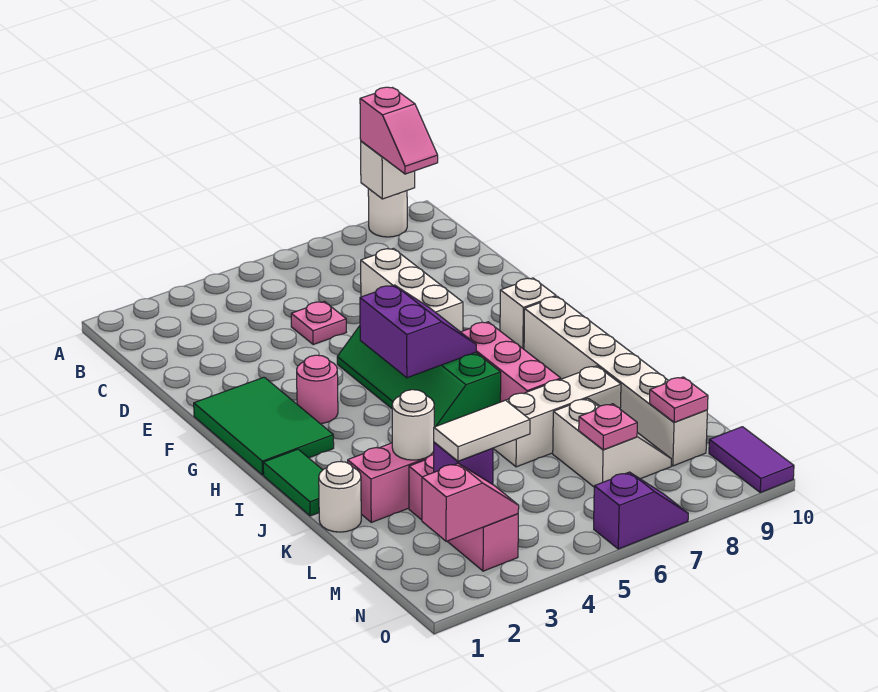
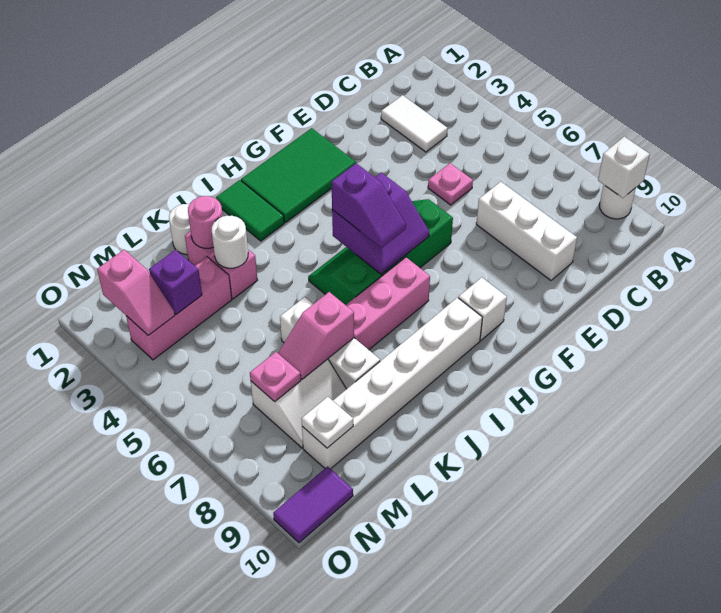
pink 1x2 slope [360,87,438,174] -> pink 1x2 slope moved to [278,292,354,379]
white 1x3 brick [361,248,463,332] -> white 1x3 brick turned to [476,182,577,280]
pink 1x1 round brick [297,355,338,424] -> pink 1x1 round brick moved to [188,196,223,248]
green 1x2 tile [263,449,322,516] -> green 1x2 tile turned to [216,180,284,241]
white 1x2 tile [434,400,530,461] -> white 1x2 tile moved to [381,95,448,152]
pink 1x1 plate [650,377,708,422] -> white 1x1 plate [301,397,353,448]
purple 1x2 slope [594,472,688,549] -> purple 1x2 slope moved to [331,163,406,248]

